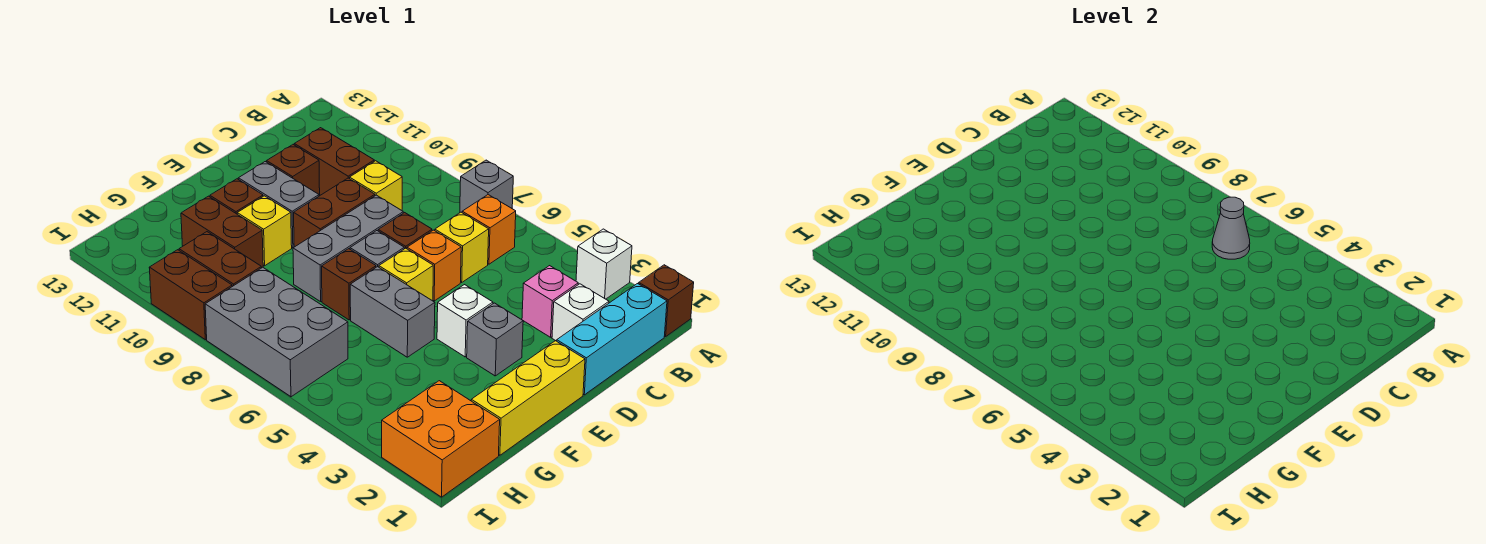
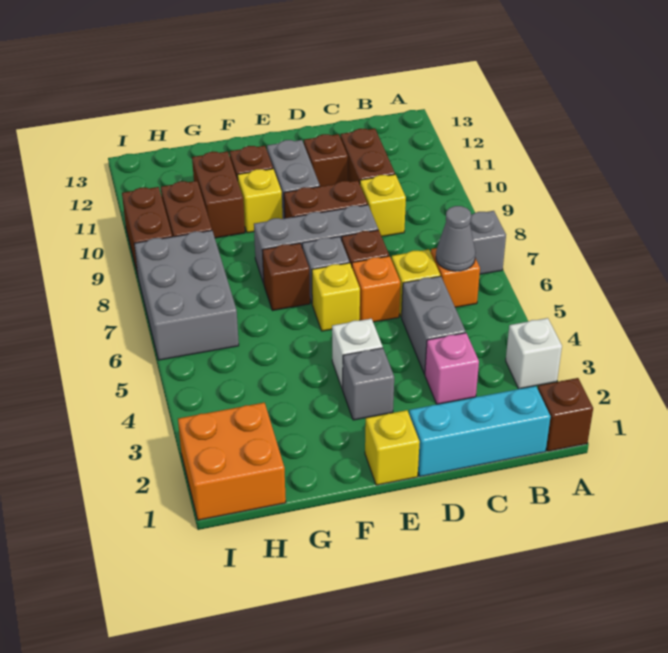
white 1x1 brick [552,284,609,341] -> none
yellow 1x3 brick [471,341,585,455] -> yellow 1x1 brick [365,410,420,485]
grey 1x2 brick [350,267,435,357] -> grey 1x2 brick moved to [402,276,466,374]

